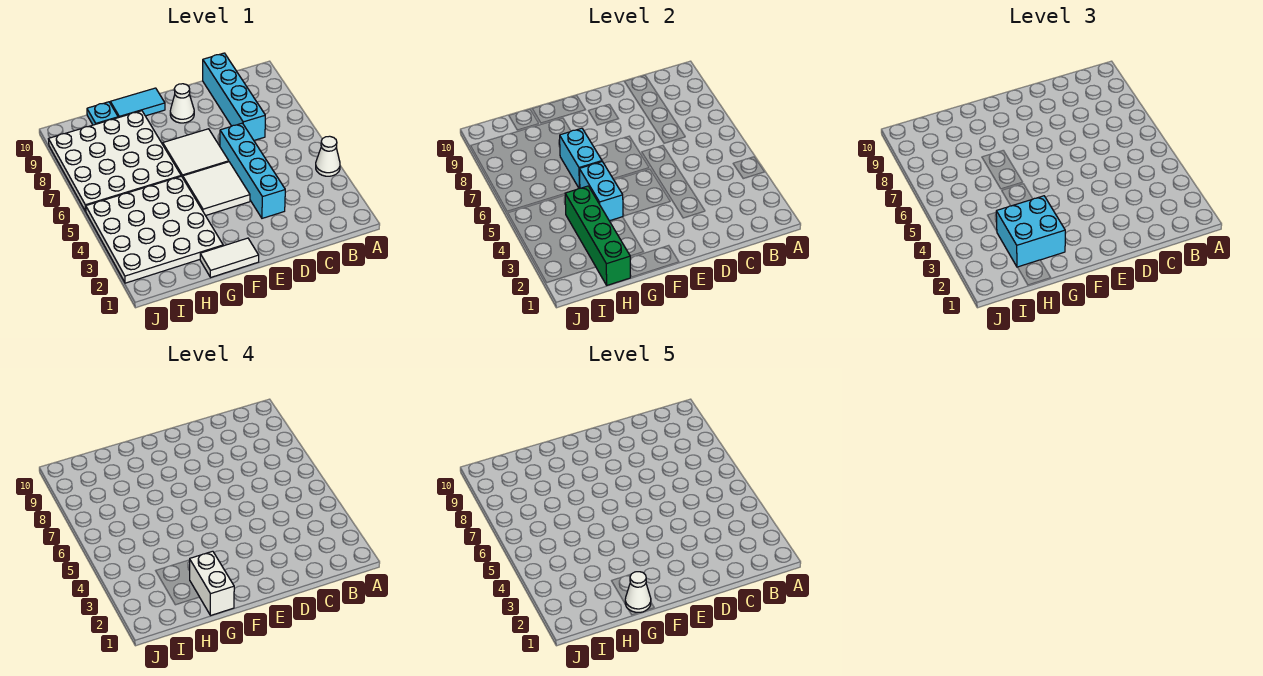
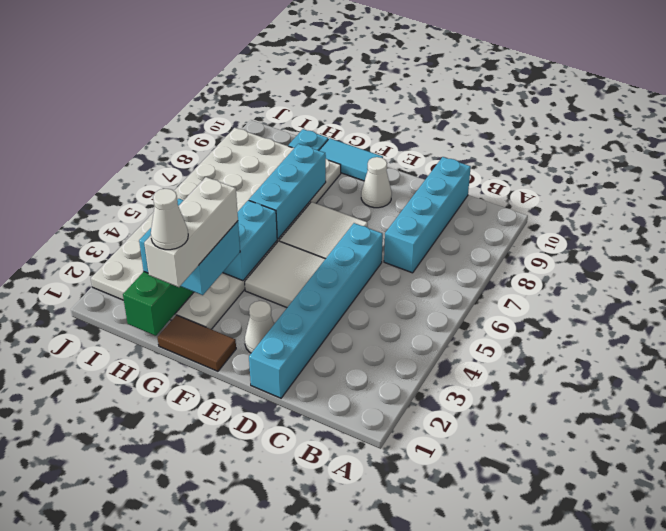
white 1x1 cone [316,136,340,176] -> white 1x1 cone moved to [245,301,274,353]
cyan 1x4 brick [220,123,285,218] -> cyan 1x6 brick [249,223,383,398]
white 1x2 tile [200,238,259,277] -> brown 1x2 tile [157,315,236,371]
white 1x2 brick [190,551,234,615] -> white 1x3 brick [144,177,238,287]
cyan 1x2 brick [560,128,602,188] -> cyan 1x3 brick [249,144,326,239]

